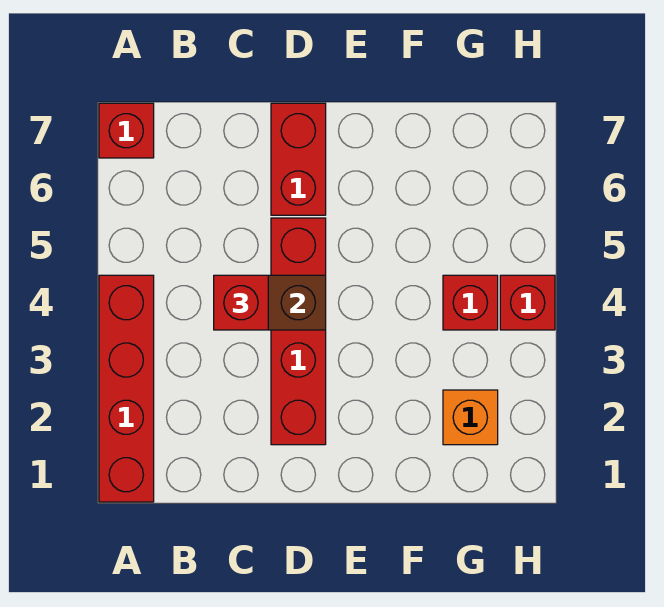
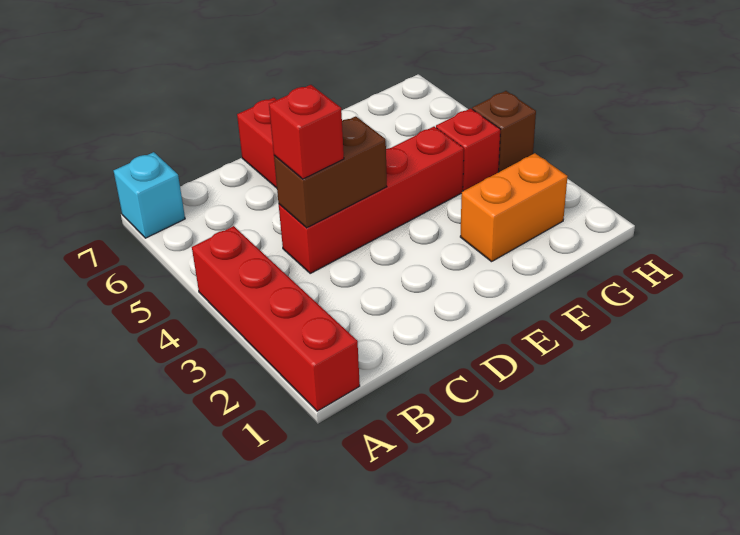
red 1x1 brick [99,103,154,158] -> cyan 1x1 brick [114,152,185,238]
red 1x4 brick [271,218,326,445] -> red 1x4 brick turned to [279,127,464,273]
orange 1x1 brick [443,390,498,445] -> orange 1x2 brick [460,153,568,262]
red 1x1 brick [500,275,555,330] -> brown 1x1 brick [472,91,536,172]

